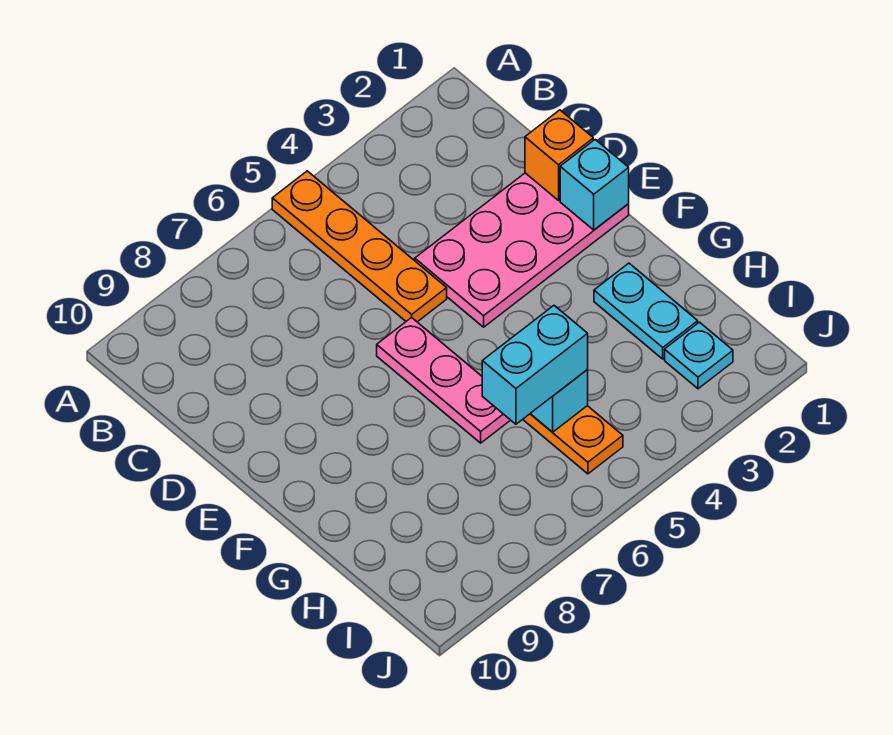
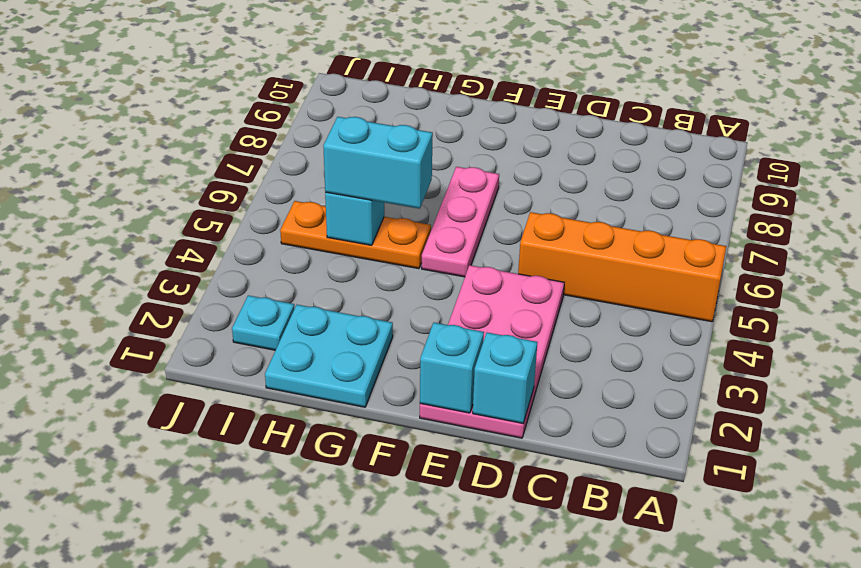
orange 1x4 plate [272,171,447,322] -> orange 1x4 brick [518,212,726,322]
orange 1x1 brick [525,110,593,200] -> cyan 1x1 brick [473,332,537,423]
pink 1x3 plate [377,317,510,443] -> pink 1x3 plate turned to [422,167,499,277]
cyan 1x2 plate [594,263,698,359] -> cyan 2x2 plate [265,305,393,407]
cyan 1x2 brick [482,306,588,424] -> cyan 1x2 brick turned to [323,117,433,209]

